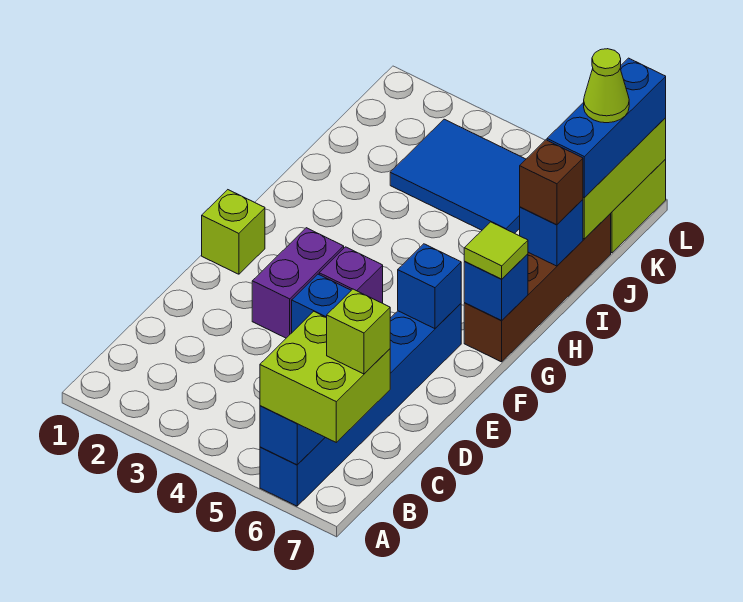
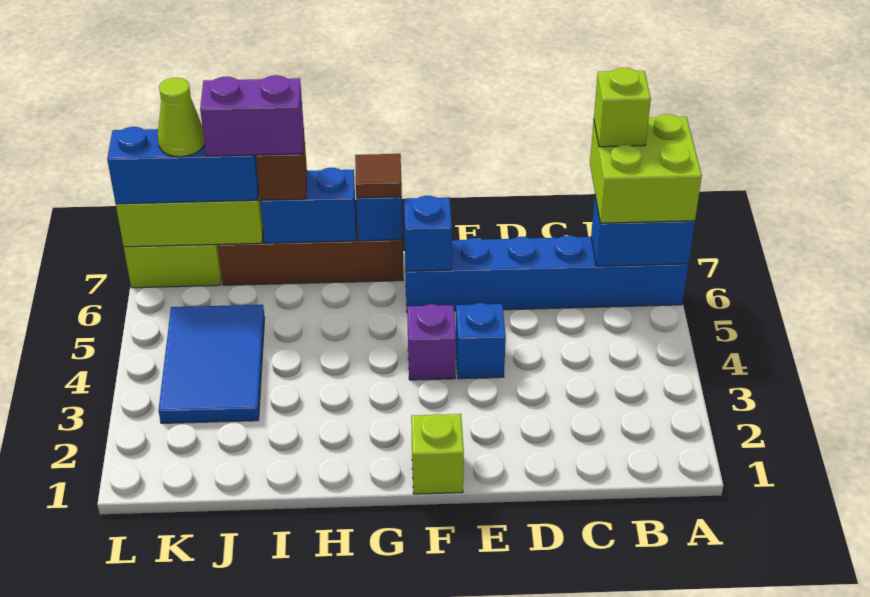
purple 1x2 brick [252,228,344,338] -> purple 1x2 brick moved to [200,75,304,156]
lime 1x1 tile [464,222,528,279] -> brown 1x1 tile [355,154,402,198]
blue 1x1 brick [520,200,583,266] -> blue 1x2 brick [260,168,356,243]

